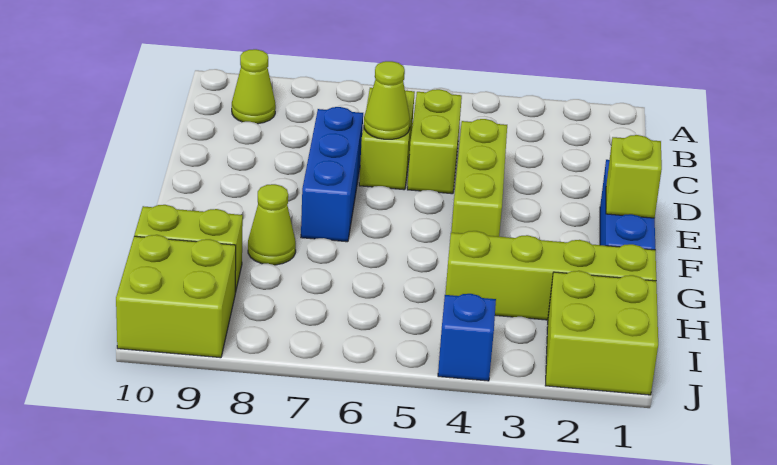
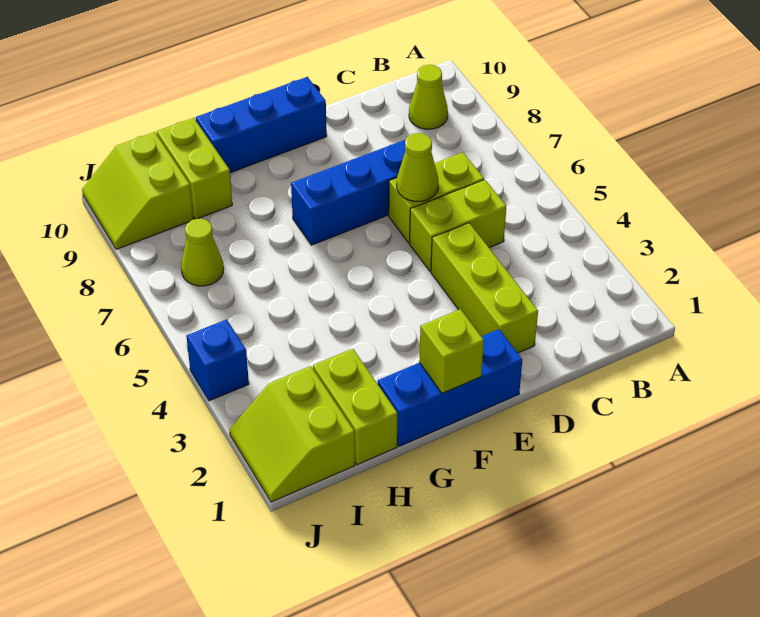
lime 1x3 brick [451,119,507,237] -> lime 1x3 brick turned to [431,223,538,353]
none -> blue 1x3 brick [196,77,327,173]
lime 1x1 cone [248,184,296,265] -> lime 1x1 cone moved to [181,218,224,286]
lime 1x4 brick [445,231,656,320] -> lime 1x2 brick [313,349,397,465]
lime 2x2 brick [545,271,658,395] -> lime 2x2 slope [230,366,355,502]
lime 2x2 brick [116,235,236,358] -> lime 2x2 slope [82,132,193,249]

